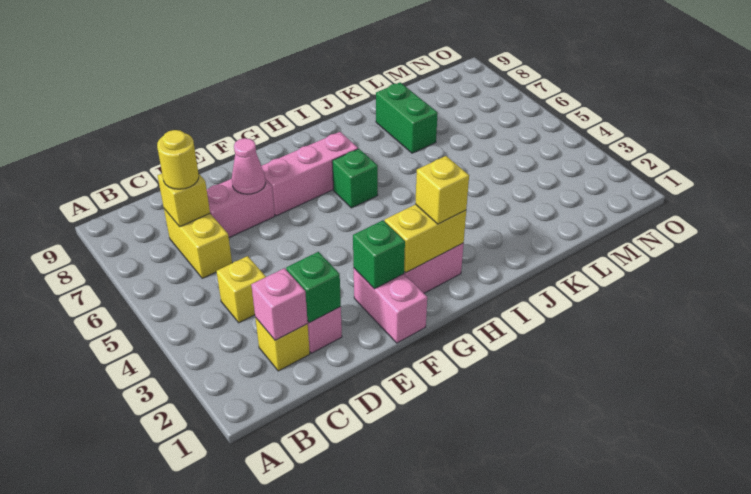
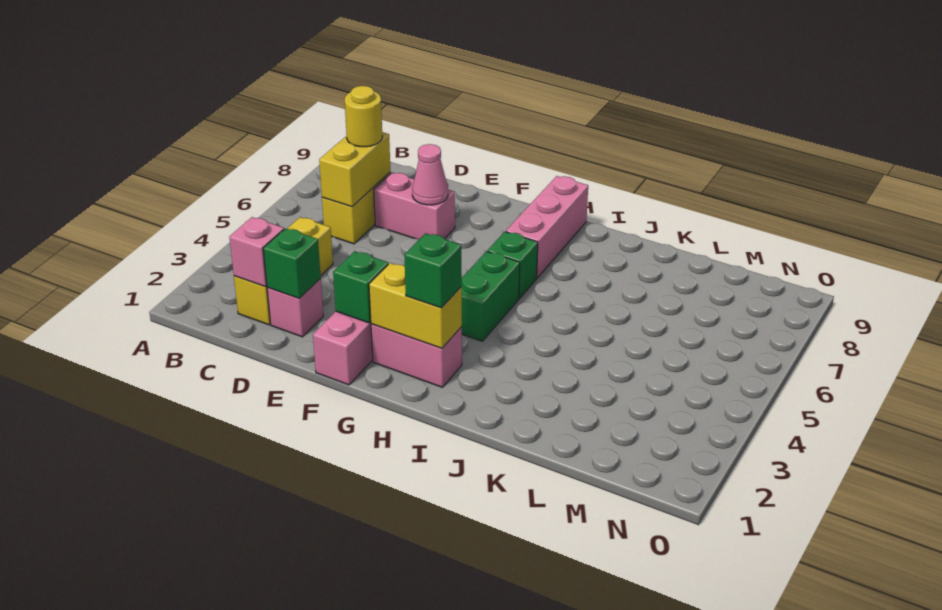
yellow 1x1 brick [158,174,210,227] -> yellow 1x2 brick [319,132,390,207]
pink 1x3 brick [262,132,358,216] -> pink 1x3 brick turned to [506,176,588,278]
yellow 1x1 brick [415,156,469,224] -> green 1x1 brick [404,233,462,308]
green 1x2 brick [376,82,438,153] -> green 1x2 brick moved to [461,251,520,341]

